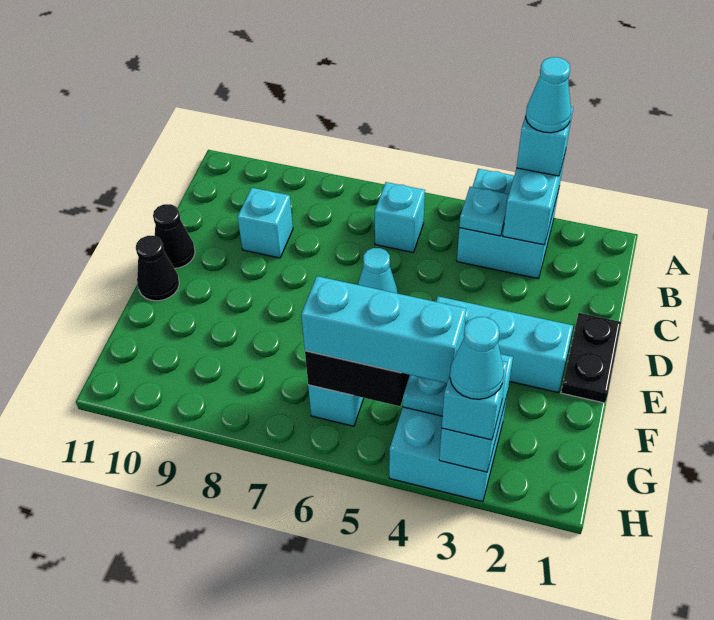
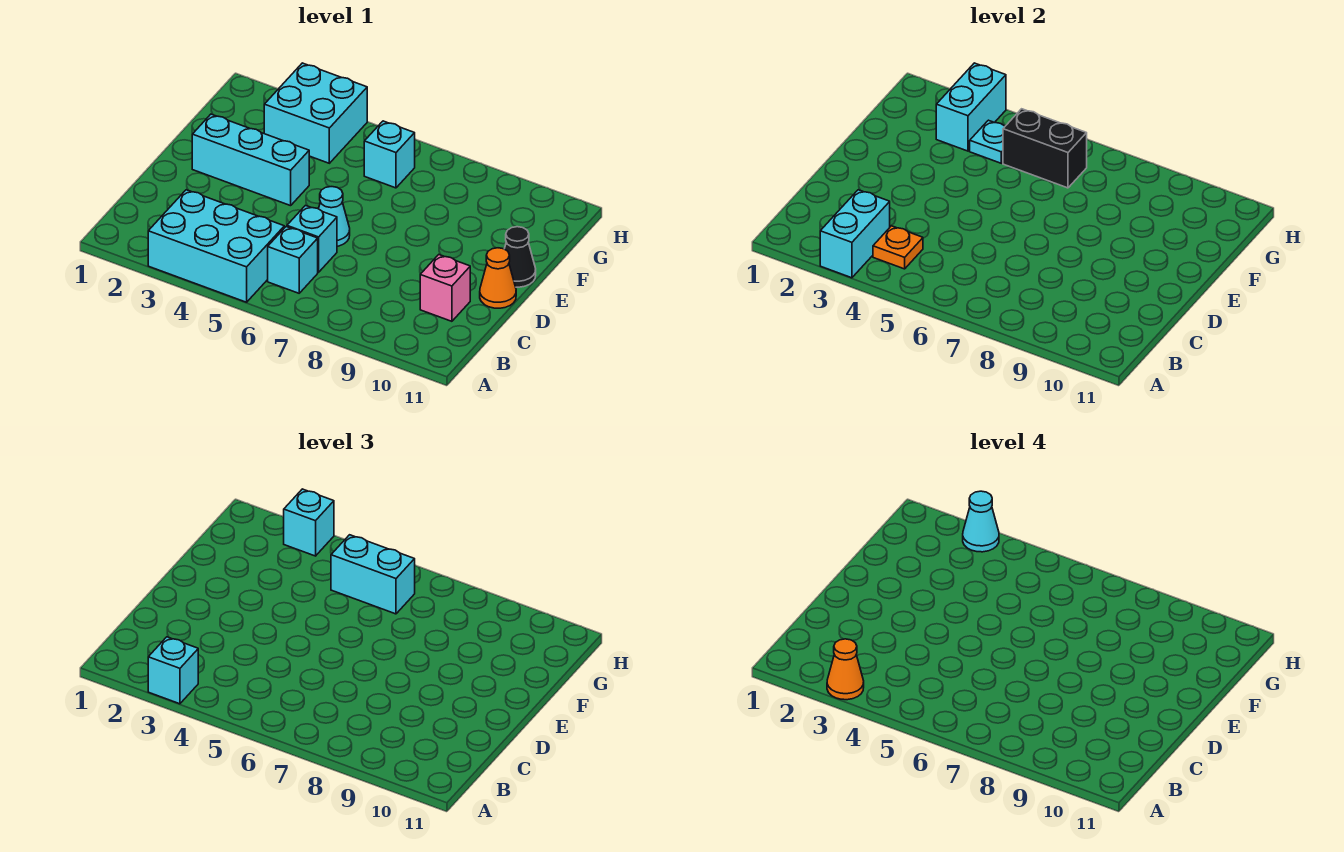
cyan 2x2 brick [457,169,559,279] -> cyan 2x3 brick [148,190,284,302]
cyan 1x1 cone [526,57,571,133] -> orange 1x1 cone [827,639,864,700]
cyan 1x1 plate [459,187,509,236] -> orange 1x1 plate [873,226,923,269]
cyan 1x1 brick [238,188,293,258] -> cyan 1x1 brick moved to [287,205,337,272]
none -> pink 1x1 brick [420,255,470,321]
black 1x2 plate [561,313,621,403] -> none
black 1x1 cone [153,204,195,268] -> orange 1x1 cone [480,248,516,308]
cyan 1x3 brick [301,276,466,383] -> cyan 1x2 brick [331,535,415,614]

